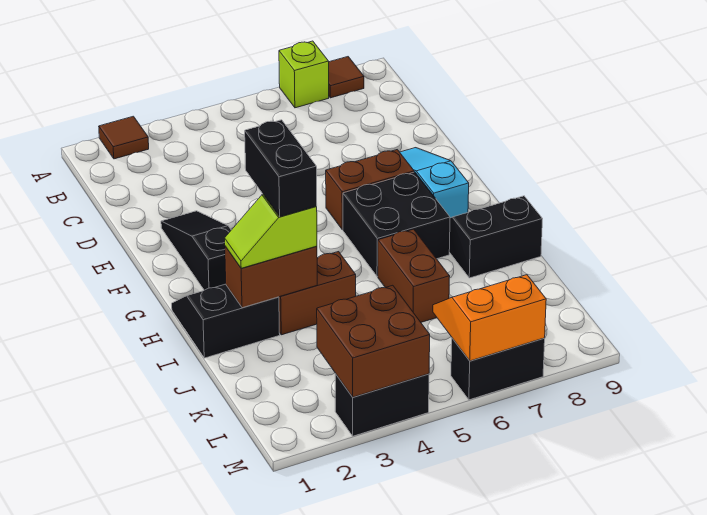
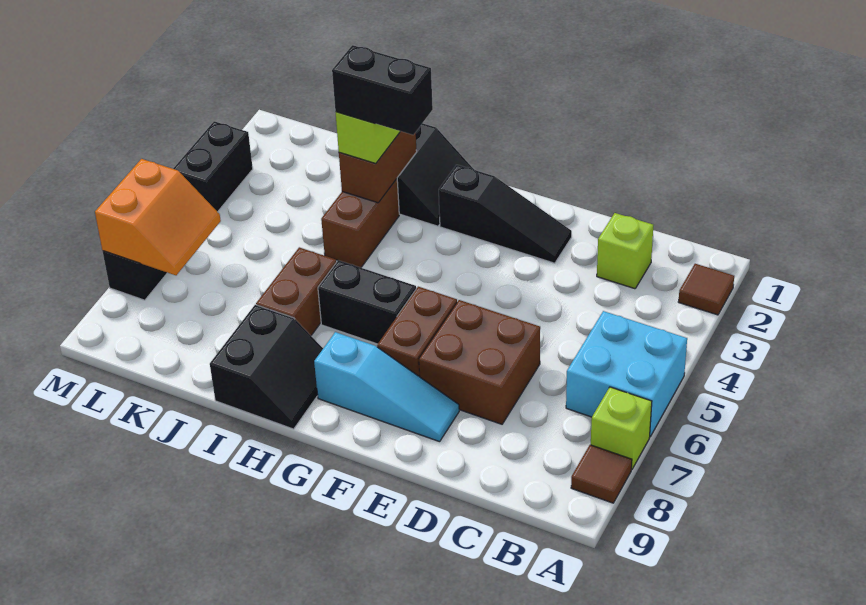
none -> cyan 2x2 brick [566,311,687,436]
none -> lime 1x1 brick [597,213,653,289]
black 2x2 brick [343,172,450,277] -> black 1x2 brick [318,260,416,344]
brown 1x2 brick [378,229,450,322] -> brown 1x2 brick turned to [256,247,336,335]
brown 2x2 brick [317,285,430,397] -> brown 2x2 brick moved to [419,300,540,424]

